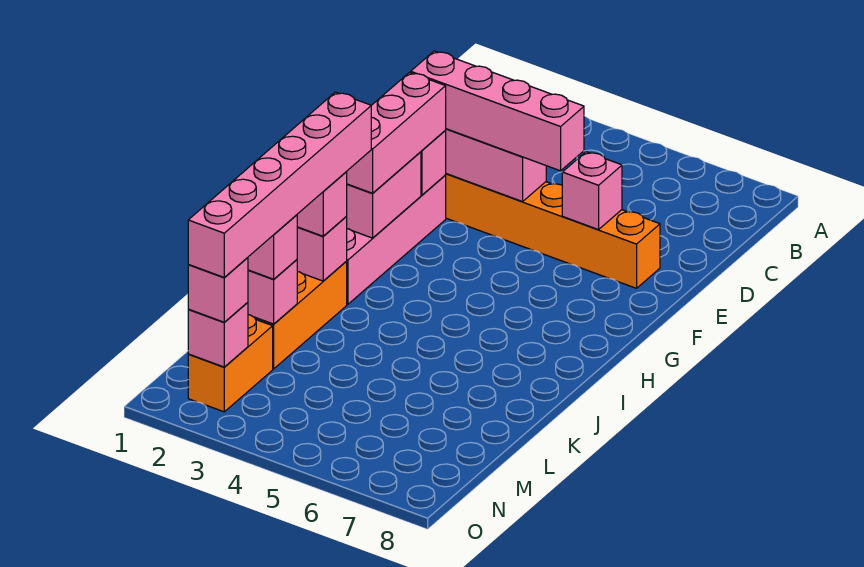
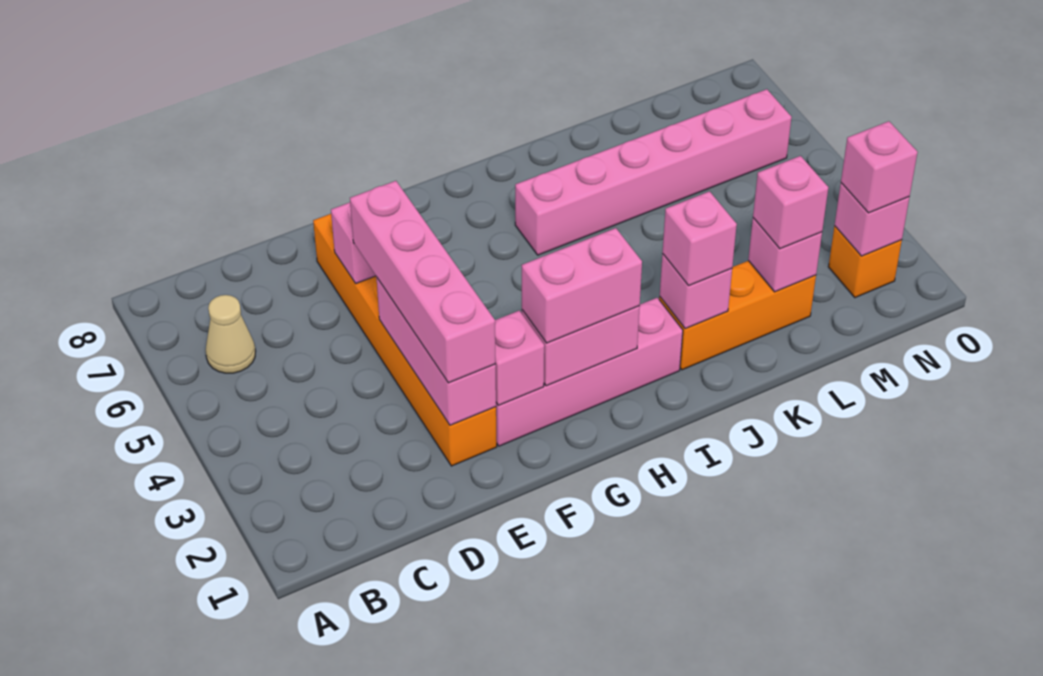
none -> tan 1x1 cone [206,295,256,373]
pink 1x3 brick [346,72,446,193] -> pink 1x2 brick [522,228,642,343]
pink 1x6 brick [188,92,371,278] -> pink 1x6 brick moved to [515,89,792,255]
orange 1x2 brick [188,315,273,412] -> orange 1x1 brick [828,226,902,298]

